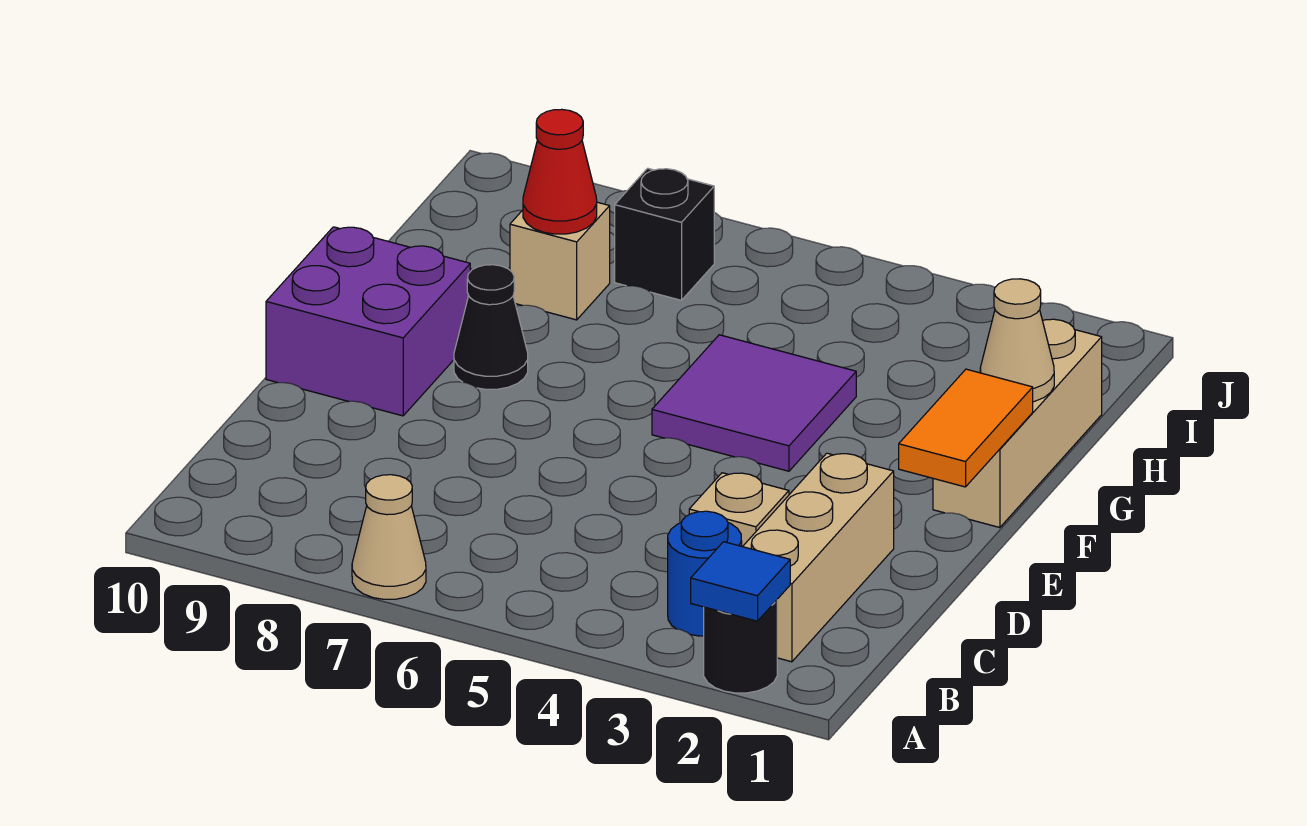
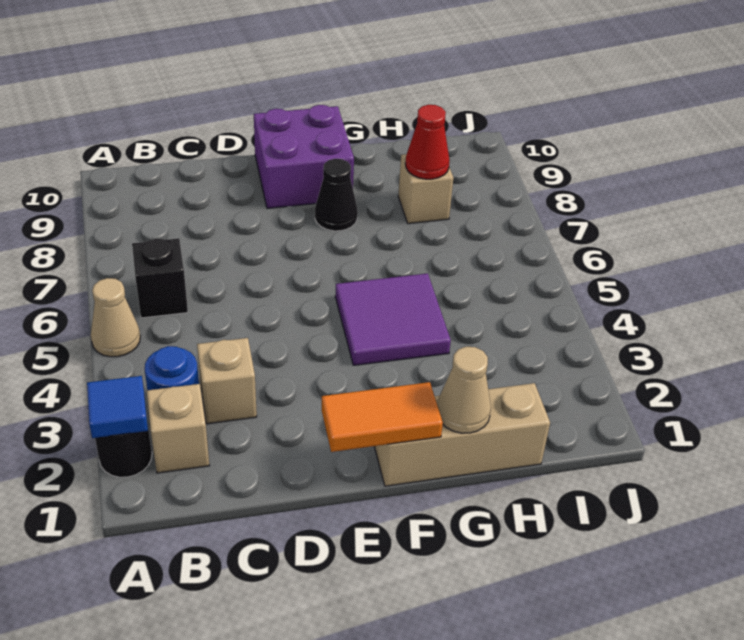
tan 1x1 cone [352,475,426,599] -> tan 1x1 cone moved to [91,278,140,357]
tan 1x3 brick [743,453,894,662] -> tan 1x1 brick [147,384,209,473]
black 1x1 brick [615,168,714,300] -> black 1x1 brick moved to [132,238,188,318]

